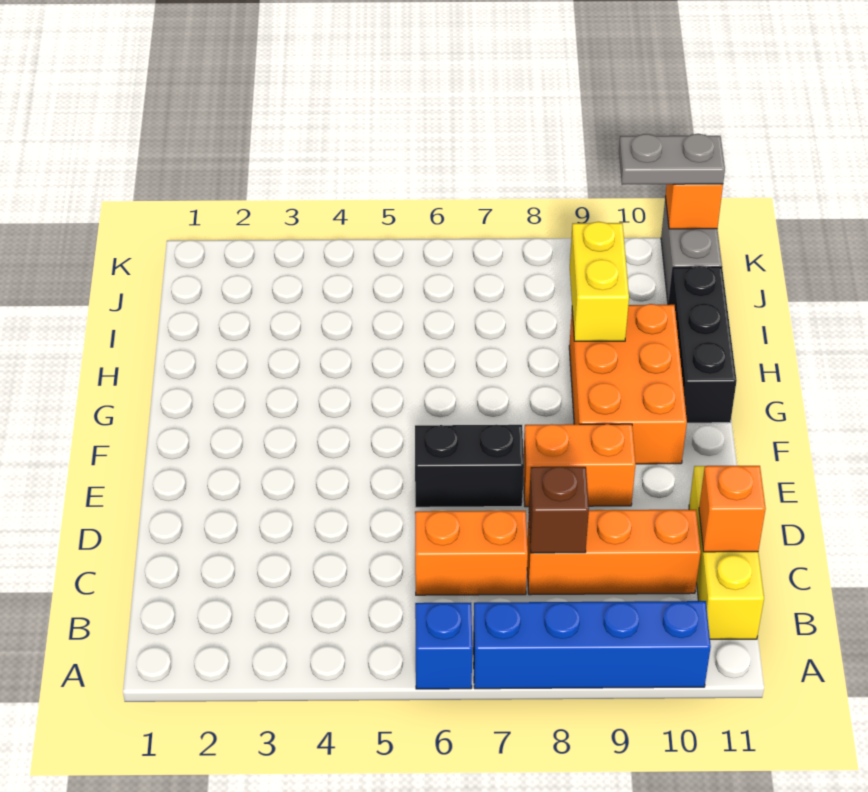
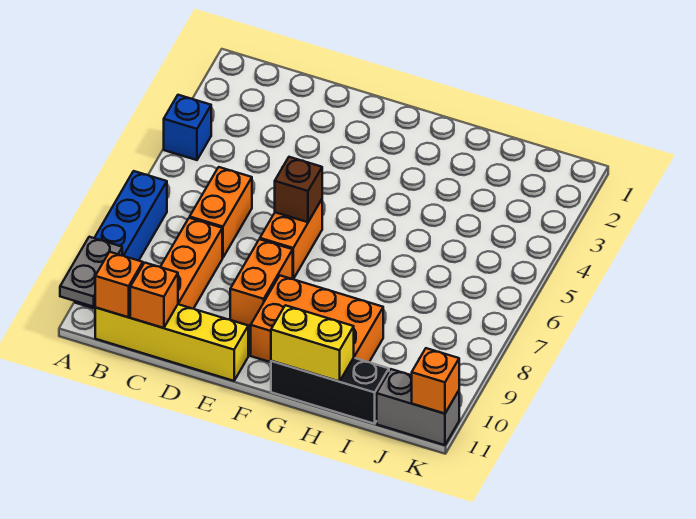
blue 1x1 brick [415,603,472,689] -> blue 1x1 brick moved to [164,95,211,160]
yellow 1x3 brick [689,466,764,639] -> yellow 1x4 brick [95,304,248,381]
none -> orange 1x1 brick [95,252,143,317]
brown 1x1 brick [529,467,589,553] -> brown 1x1 brick moved to [275,157,322,222]
black 1x2 brick [415,425,524,507] -> orange 1x2 brick [260,200,322,279]
yellow 1x2 brick [570,222,629,341] -> yellow 1x2 brick moved to [271,305,354,381]
grey 1x2 plate [619,134,725,185] -> grey 1x2 plate moved to [60,237,122,307]

